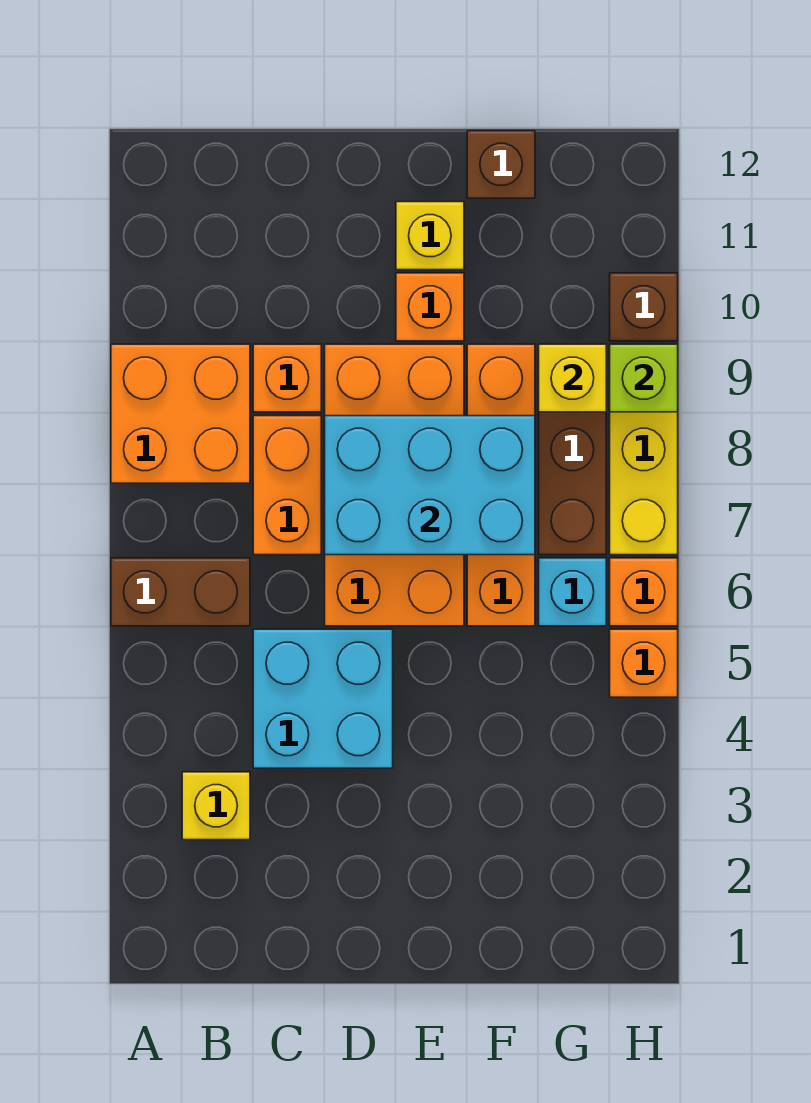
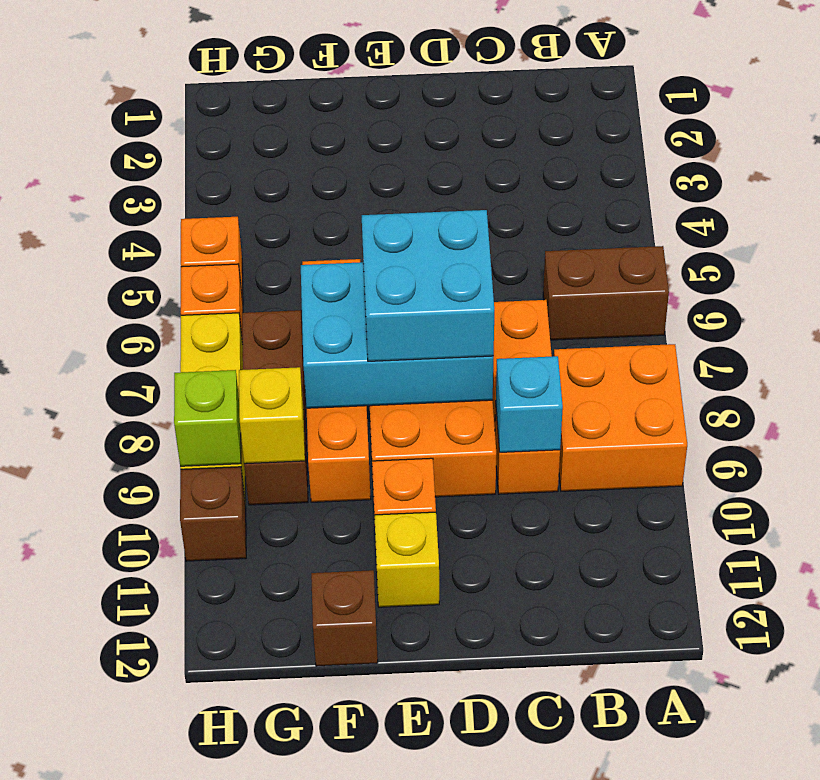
yellow 1x1 brick [182,772,250,840] -> none
cyan 2x2 brick [253,629,393,768] -> cyan 2x2 brick moved to [362,210,494,361]
cyan 1x1 brick [539,558,606,626] -> cyan 1x1 brick moved to [496,356,563,452]

